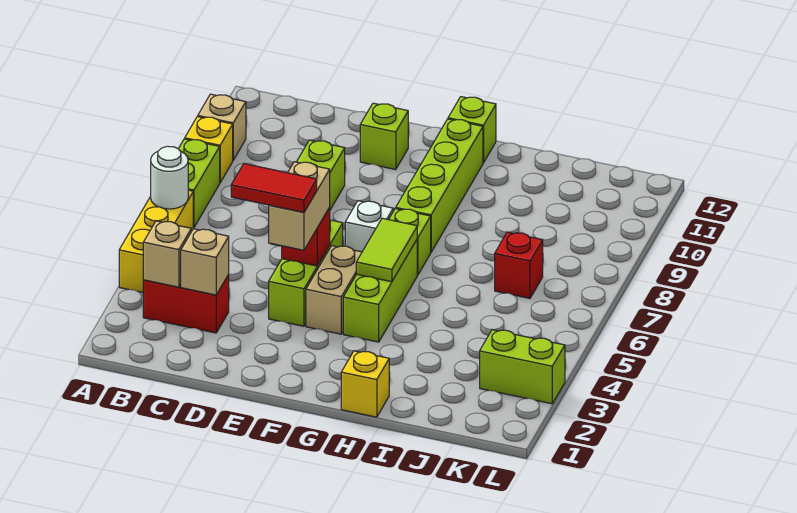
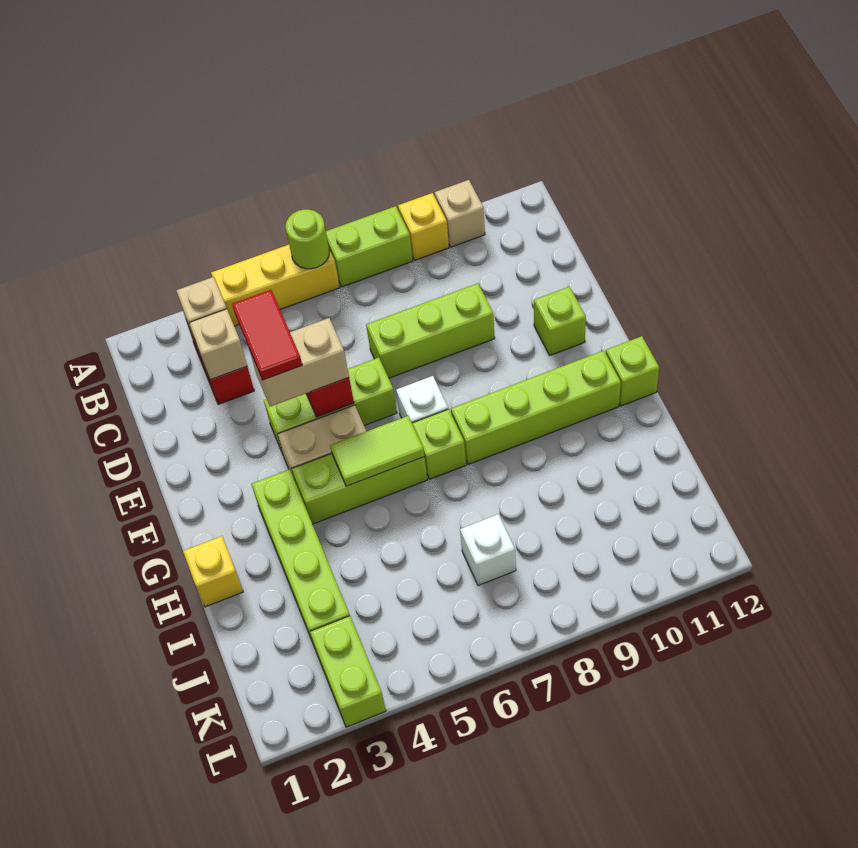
white 1x1 round brick [151,146,188,209] -> lime 1x1 round brick [285,209,329,269]
none -> lime 1x4 brick [251,469,350,645]
red 1x1 brick [495,232,543,298] -> white 1x1 brick [460,514,516,586]

